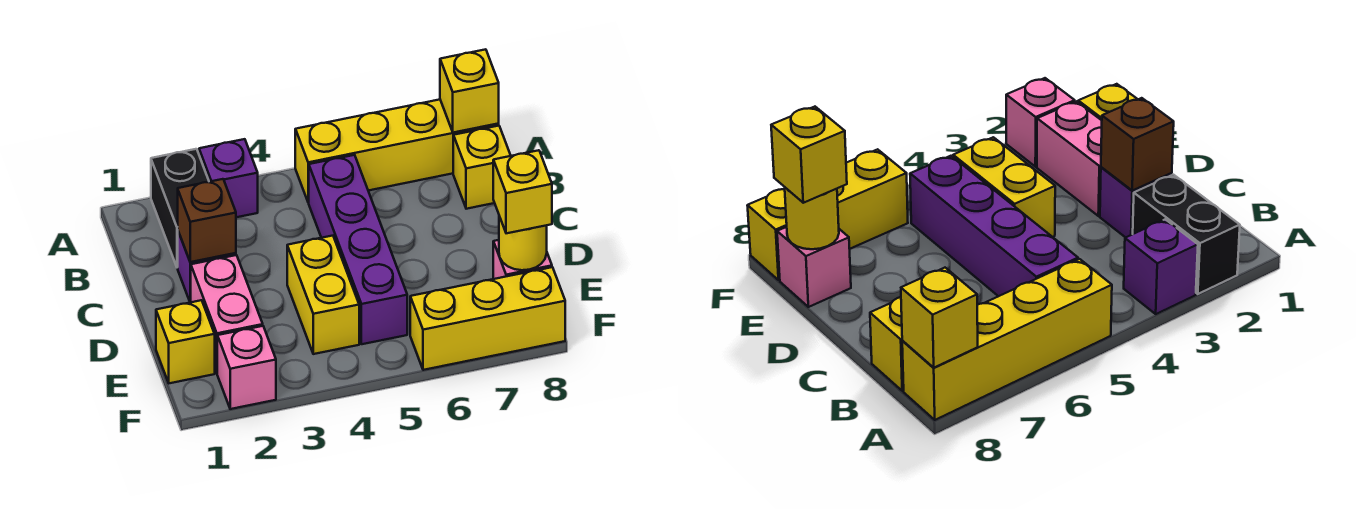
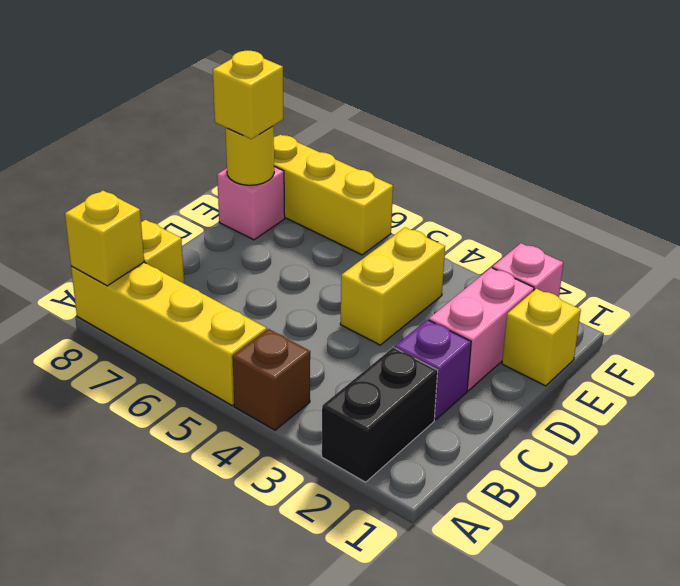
purple 1x1 brick [199,139,258,217] -> none
purple 1x4 brick [308,155,407,344] -> none
brown 1x1 brick [178,179,236,262] -> brown 1x1 brick moved to [232,329,310,430]

